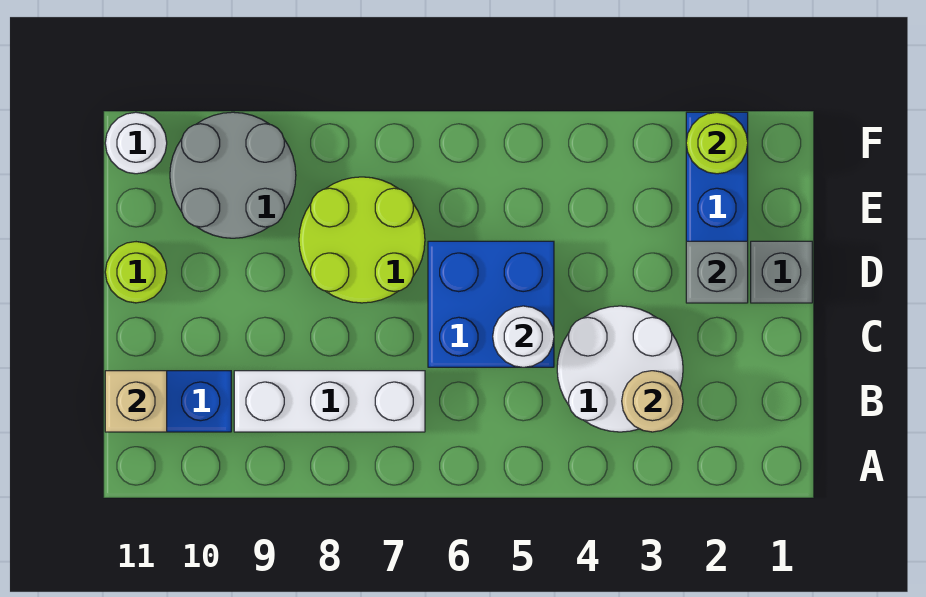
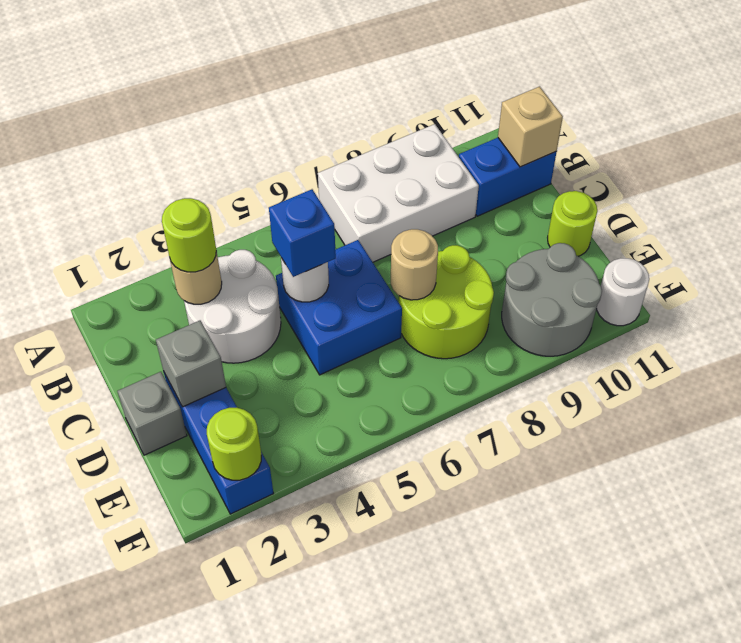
none -> lime 1x1 round brick [162,198,216,272]
white 1x3 brick [234,371,425,432] -> white 2x3 brick [318,124,479,262]
none -> blue 1x1 brick [269,189,336,277]
none -> tan 1x1 round brick [391,229,438,300]

